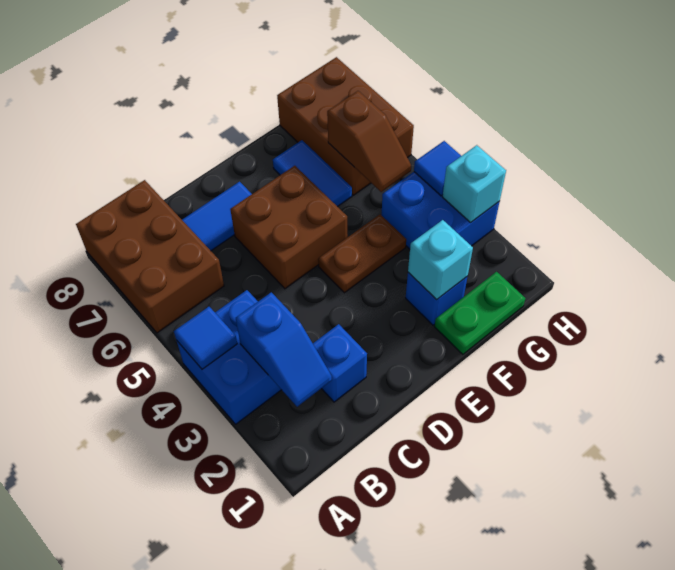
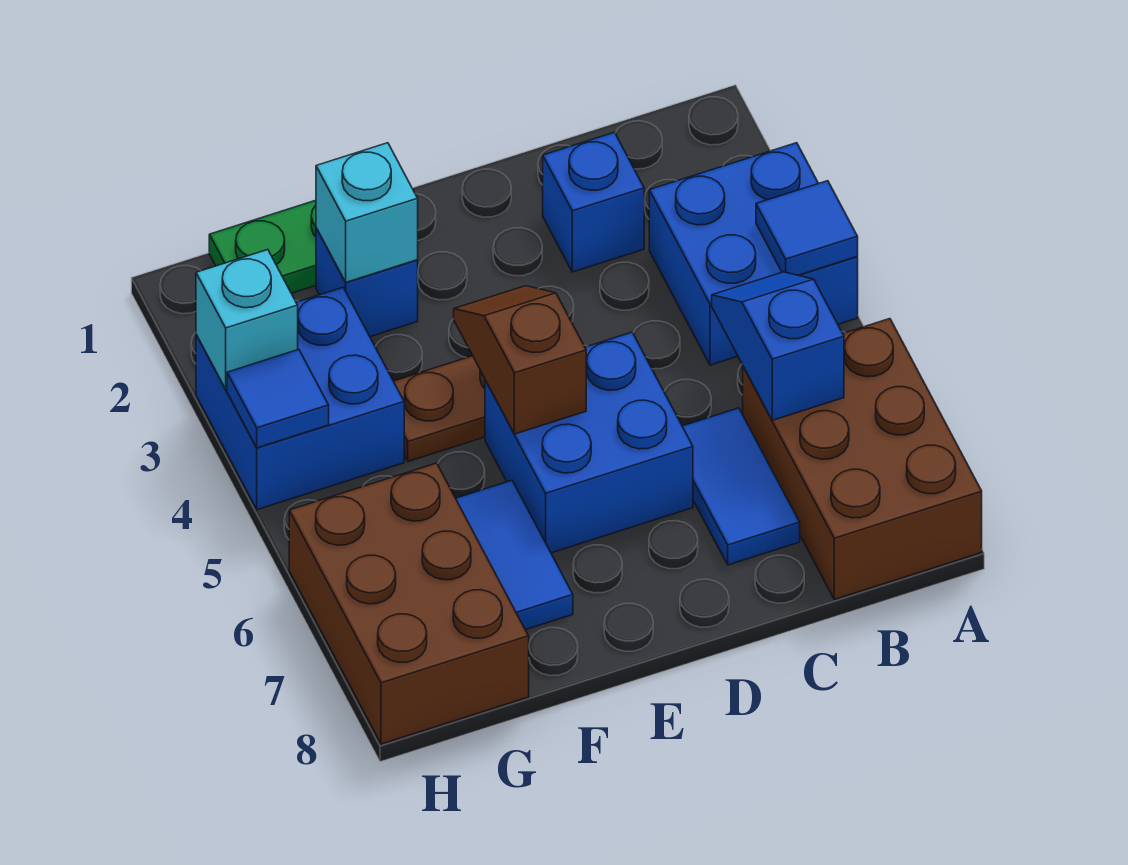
blue 1x2 slope [236,292,332,407] -> blue 1x2 slope moved to [712,272,844,420]
blue 1x2 tile [182,182,252,251] -> blue 1x2 tile turned to [682,408,800,565]
brown 2x2 brick [230,166,348,289] -> blue 2x2 brick [485,332,693,553]
brown 1x2 slope [327,91,411,192] -> brown 1x2 slope moved to [454,286,586,434]

